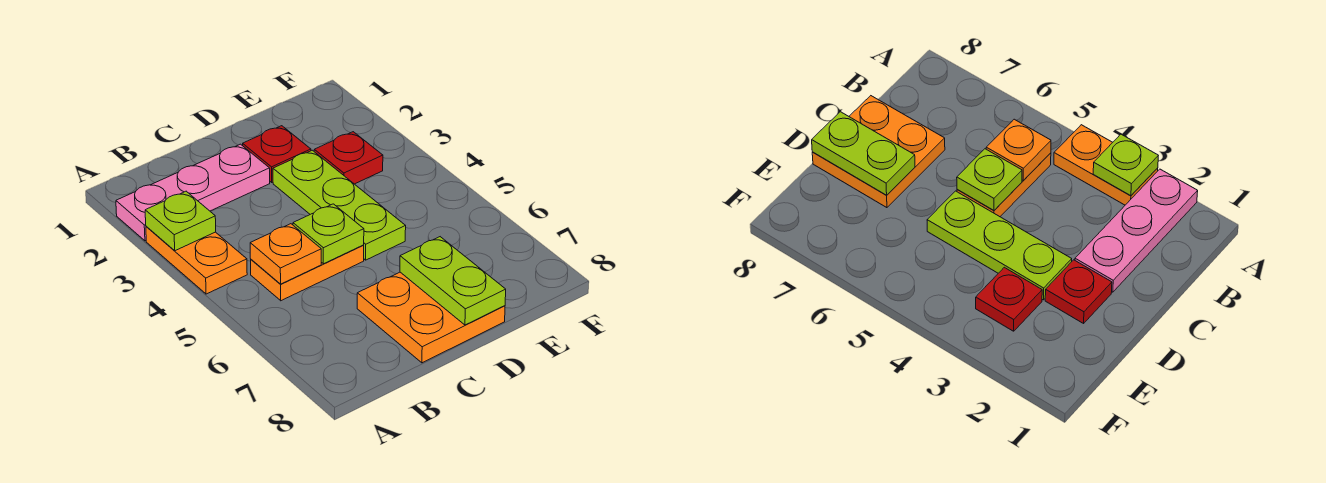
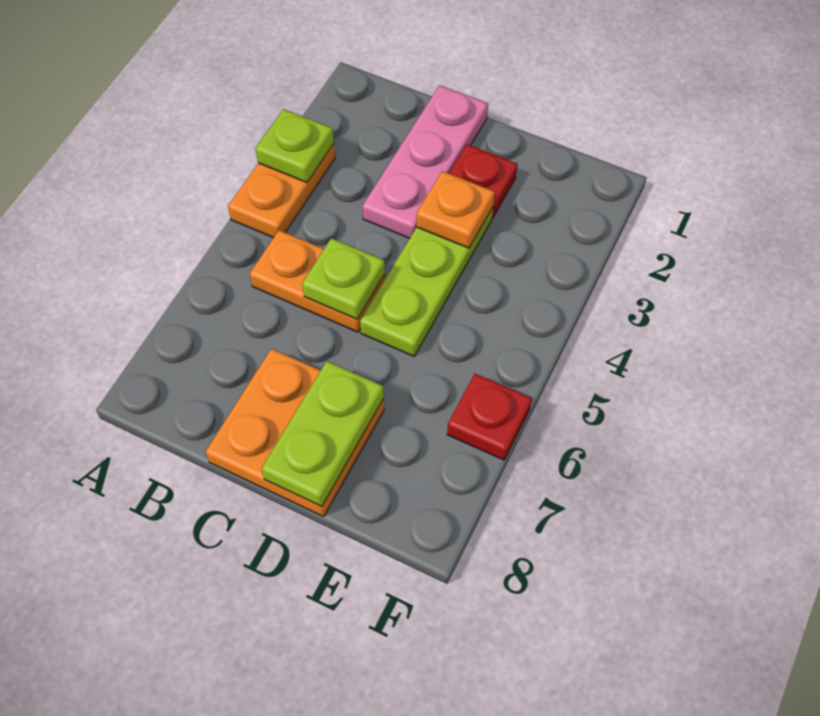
pink 1x3 plate [116,144,270,241] -> pink 1x3 plate turned to [363,85,488,238]
orange 1x1 plate [250,224,321,284] -> orange 1x1 plate moved to [416,171,495,248]
red 1x1 plate [314,132,383,184] -> red 1x1 plate moved to [447,374,532,460]

